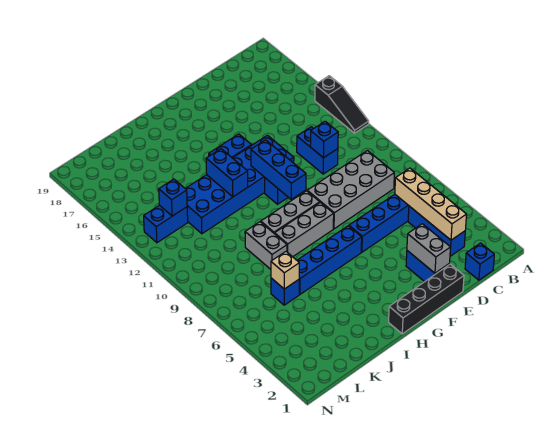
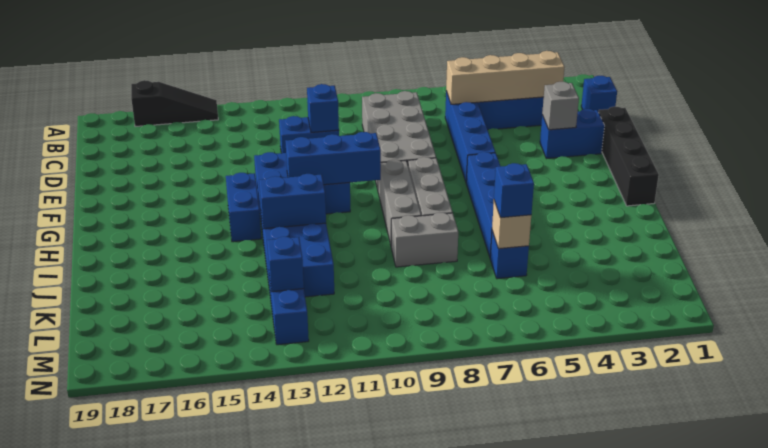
black 1x3 slope [315,76,369,133] -> black 1x3 slope moved to [131,80,218,127]
grey 1x2 brick [407,224,451,273] -> grey 1x1 brick [542,82,579,130]
none -> blue 1x1 brick [494,163,534,218]

